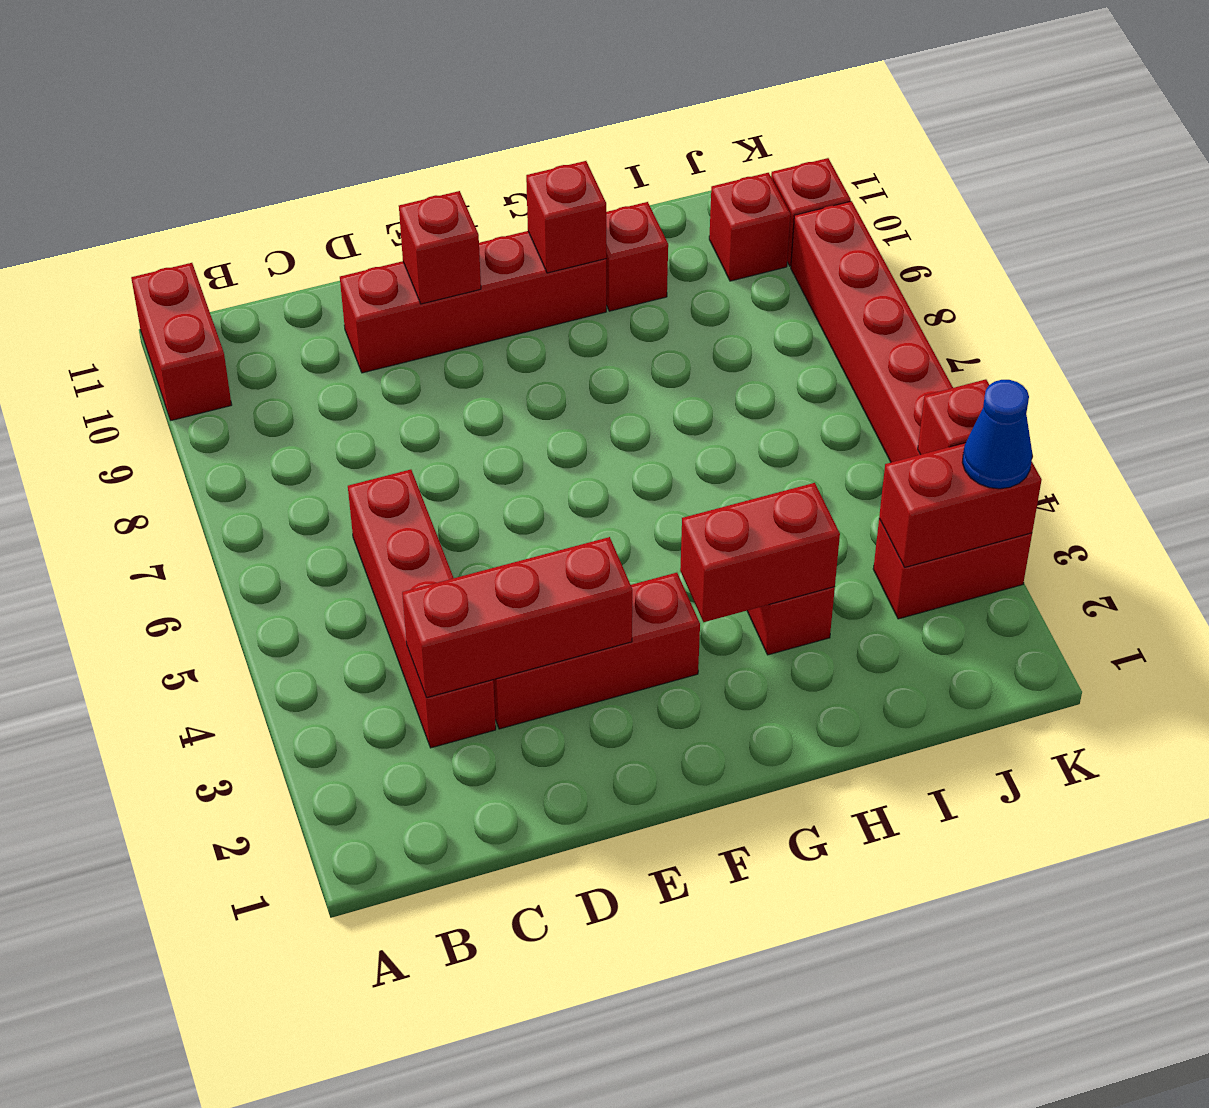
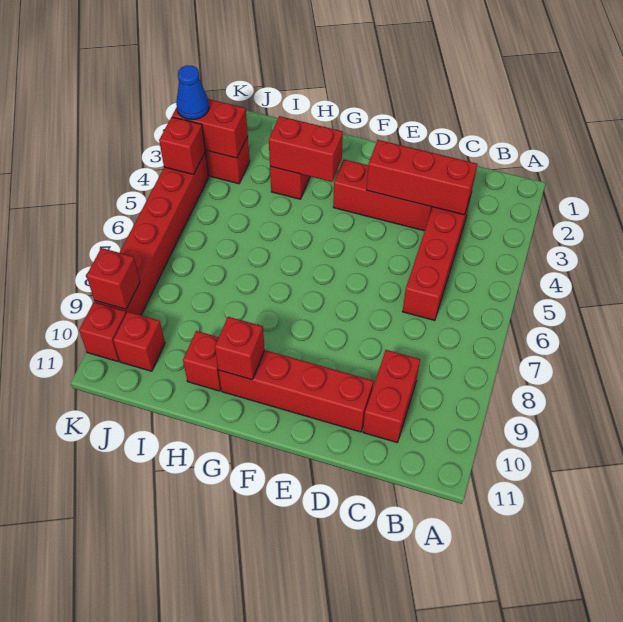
red 1x2 brick [131,263,232,421] -> red 1x2 brick moved to [363,350,420,442]
red 1x1 brick [399,191,481,304] -> red 1x1 brick moved to [87,248,140,309]

